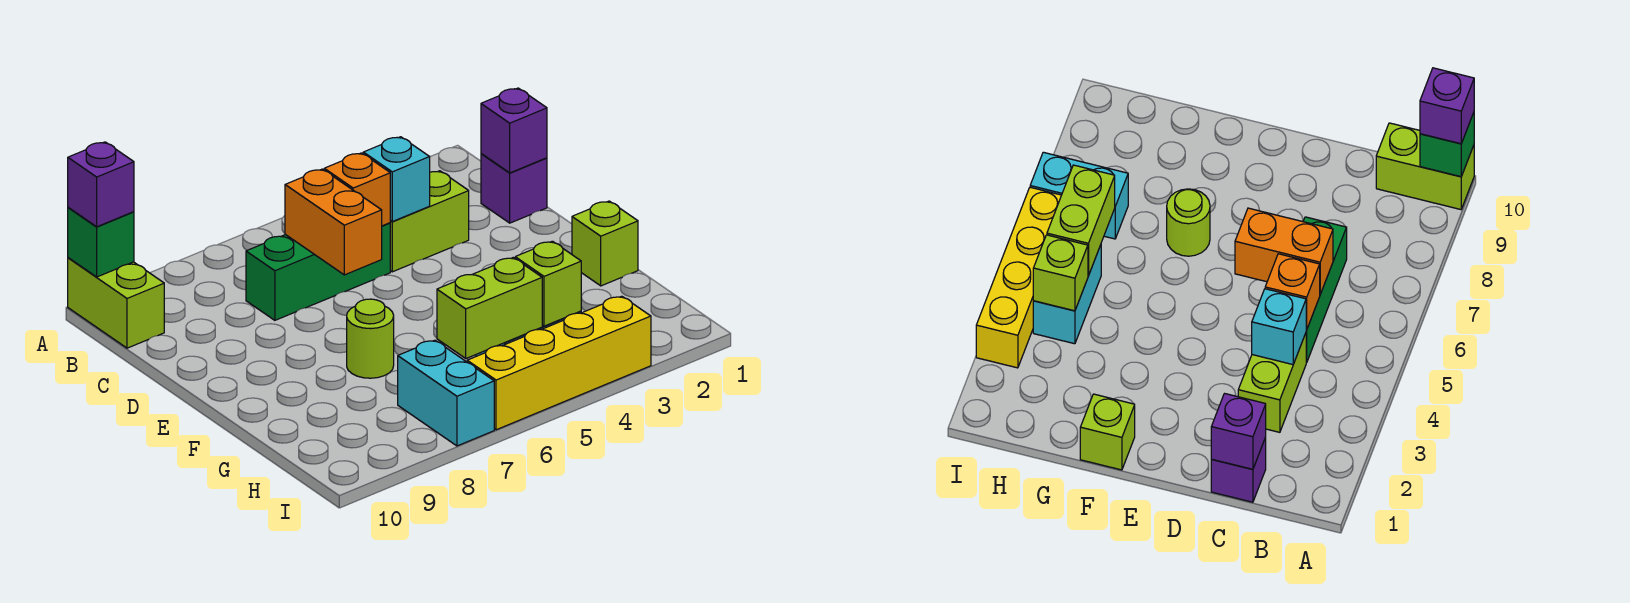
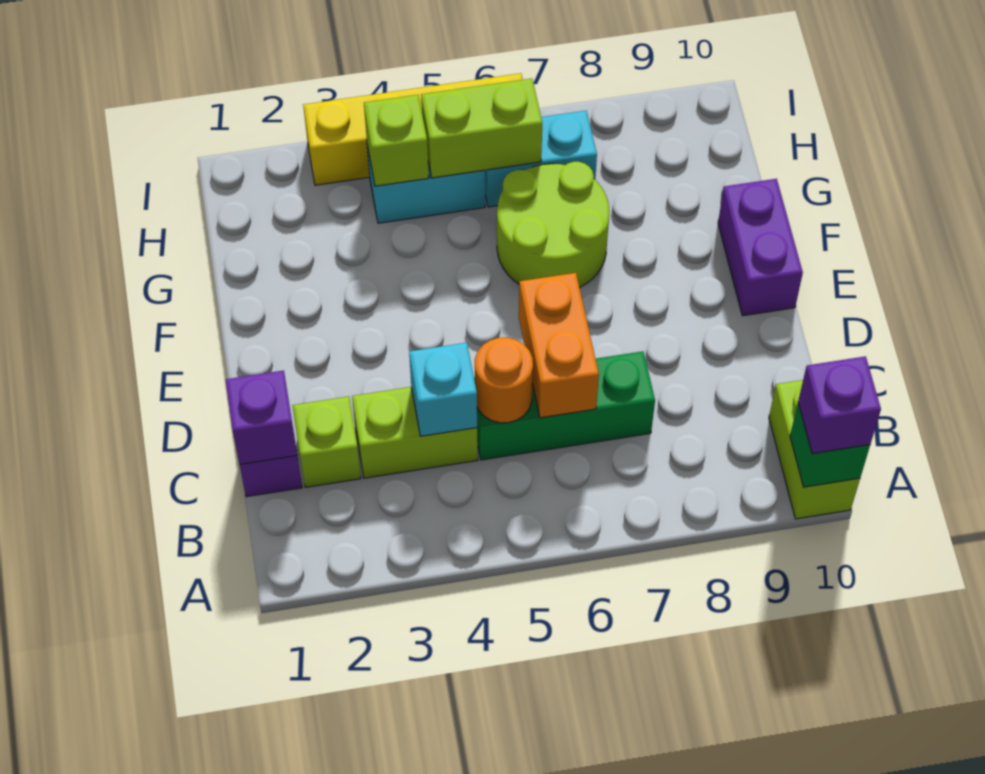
orange 1x1 brick [324,153,390,226] -> orange 1x1 round brick [475,338,533,423]
none -> purple 1x2 brick [718,179,803,316]
lime 1x1 brick [572,201,638,286] -> lime 1x1 brick moved to [292,396,361,487]
lime 1x1 round brick [347,299,394,378] -> lime 2x2 round brick [497,162,609,288]
cyan 1x2 brick [398,340,494,446] -> cyan 1x2 brick turned to [485,111,597,207]

